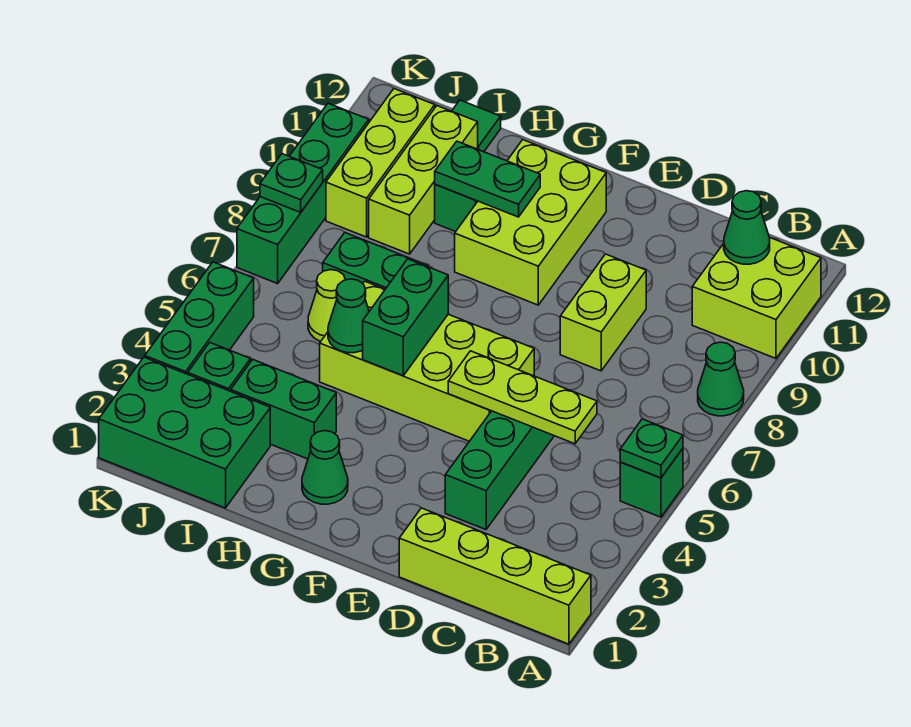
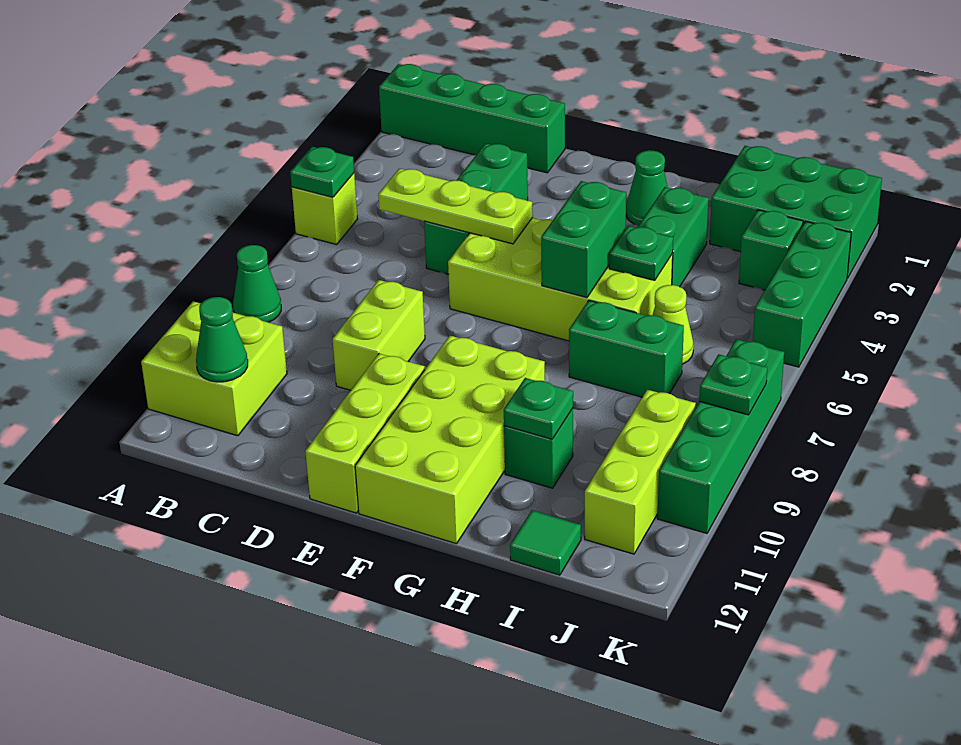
lime 1x4 brick [399,508,591,644] -> green 1x4 brick [379,64,565,173]
green 1x1 brick [620,449,683,517] -> lime 1x1 brick [292,173,358,245]
lime 2x3 brick [455,140,606,305] -> lime 2x4 brick [355,336,545,544]
green 1x2 plate [435,141,540,217] -> green 1x1 plate [504,378,573,439]
green 1x2 brick [231,359,336,459] -> green 1x2 brick turned to [638,187,709,287]
green 1x1 cone [328,279,369,353] -> green 1x1 plate [609,226,673,280]
lime 1x3 brick [369,106,478,254] -> lime 1x3 brick moved to [305,354,425,513]

